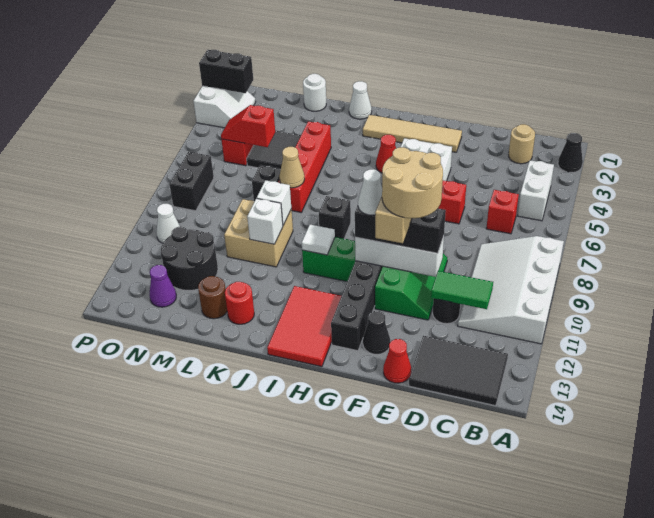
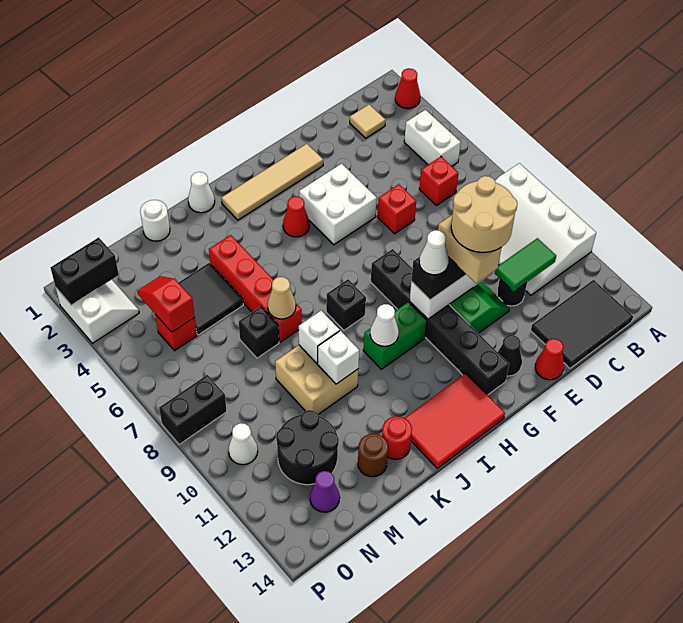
black 1x1 cone [558,133,583,172] -> red 1x1 cone [395,68,420,109]
tan 1x1 round brick [509,124,535,164] -> tan 1x1 tile [350,104,386,138]
red 2x3 tile [267,286,341,367] -> red 2x3 tile turned to [405,373,505,468]
white 1x1 tile [302,225,335,255] -> white 1x1 cone [370,304,399,346]
red 1x2 slope [221,105,276,147] -> red 1x2 slope turned to [137,276,195,332]
black 1x2 brick [169,152,214,211] -> black 1x2 brick turned to [159,375,227,445]

